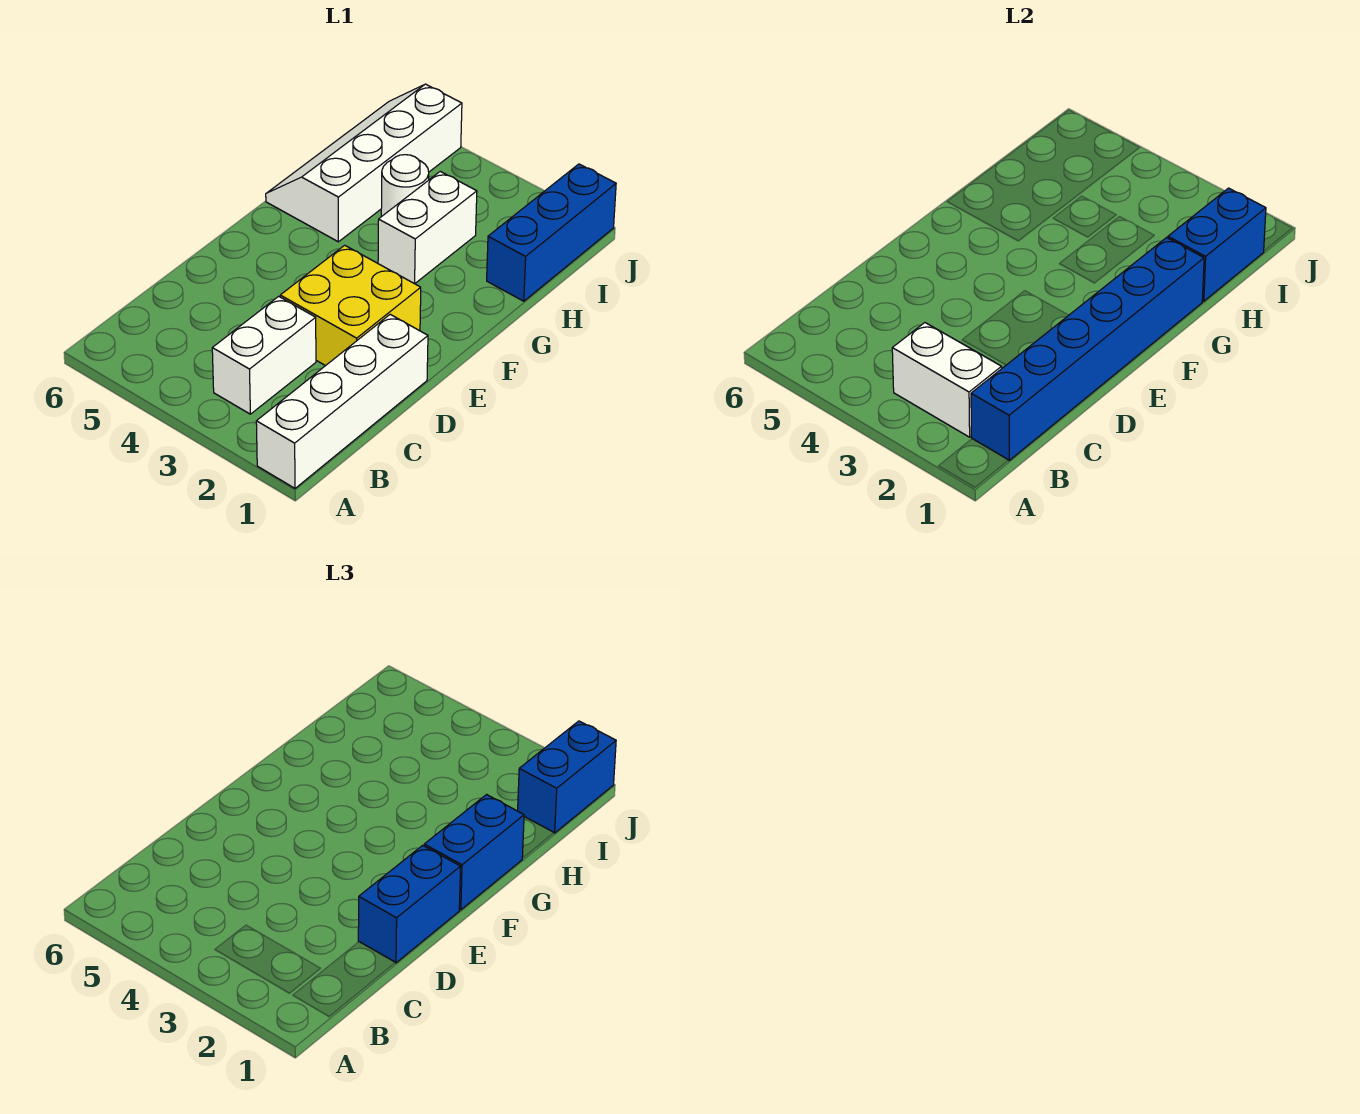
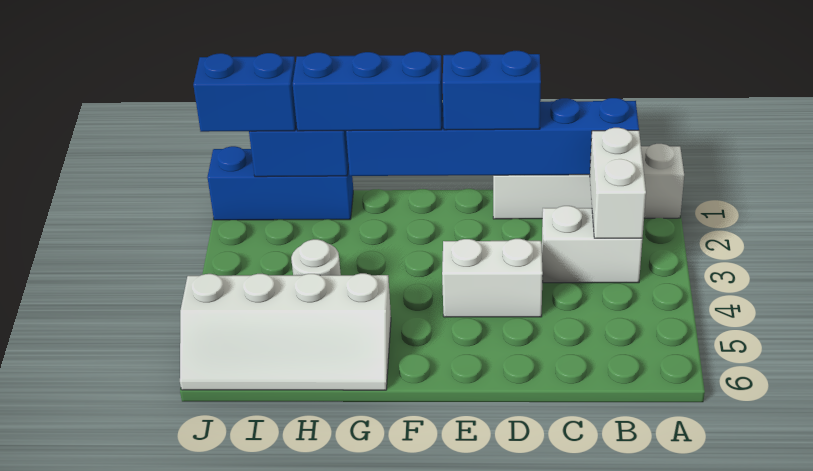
yellow 2x2 brick [280,245,421,366] -> none
blue 1x2 brick [424,795,524,910] -> blue 1x3 brick [293,52,442,131]
white 1x2 brick [378,171,477,284] -> white 1x2 brick moved to [442,239,543,317]

